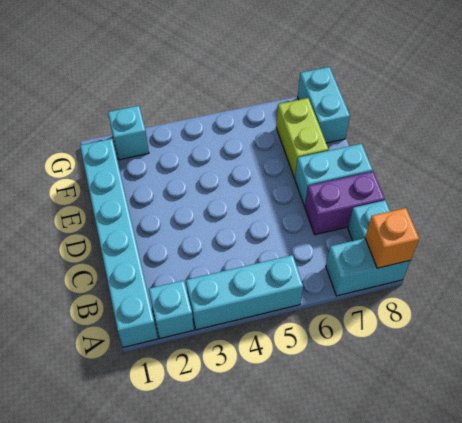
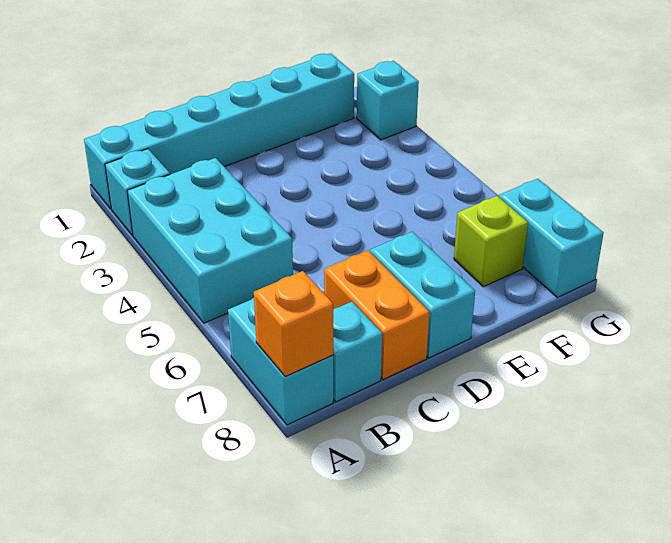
cyan 1x3 brick [186,255,303,330] -> cyan 2x3 brick [127,158,293,323]
purple 1x2 brick [305,171,385,235] -> orange 1x2 brick [324,250,430,380]
lime 1x2 brick [276,98,328,178] -> lime 1x1 brick [454,196,528,287]
cyan 1x2 brick [298,67,350,143] -> cyan 1x2 brick turned to [499,179,603,297]

